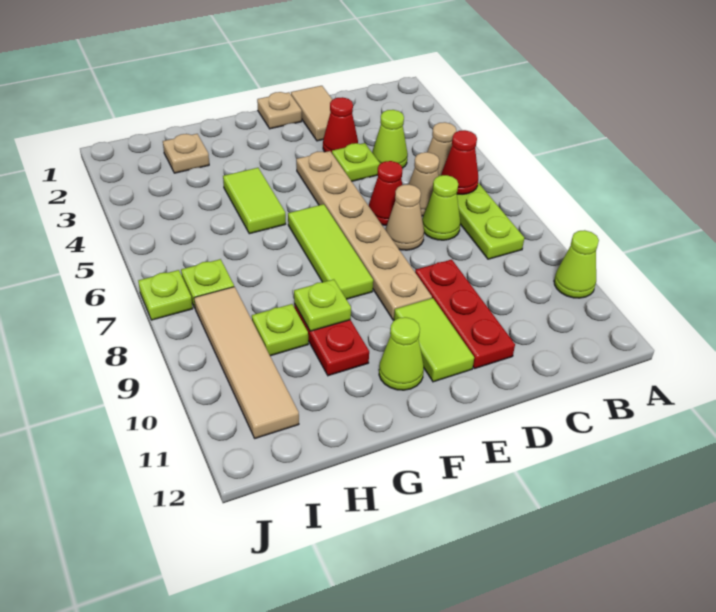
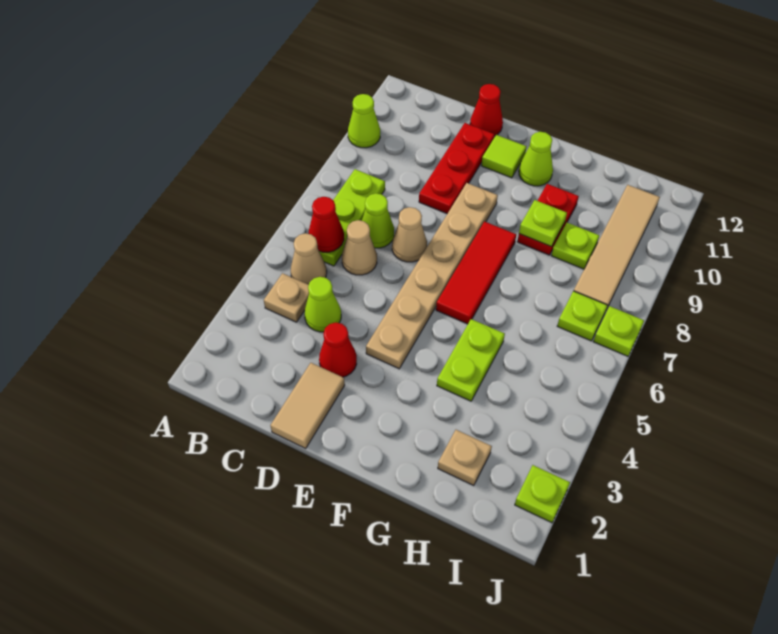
lime 1x1 plate [332,143,380,181] -> lime 1x1 plate moved to [515,465,570,523]
red 1x1 cone [369,161,403,225] -> red 1x1 cone moved to [470,84,503,136]
tan 1x1 plate [257,92,302,129] -> tan 1x1 plate moved to [264,273,309,322]
lime 1x2 tile [394,298,474,382] -> lime 1x1 tile [481,135,527,178]
lime 1x3 tile [288,204,373,299] -> red 1x3 tile [436,222,516,324]
lime 1x2 tile [223,168,286,234] -> lime 1x2 plate [437,319,505,401]

